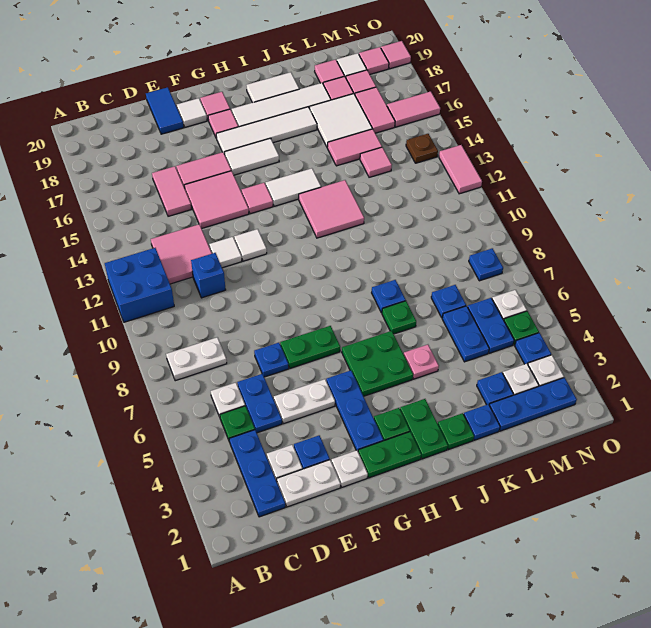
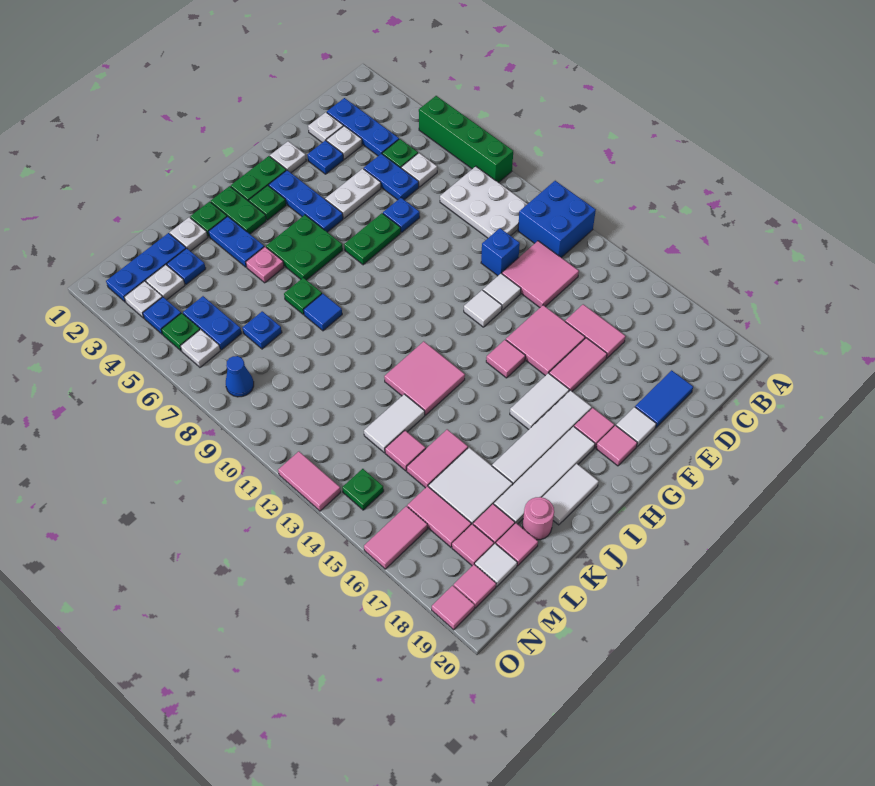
none -> green 1x4 brick [419,96,513,183]
white 1x2 plate [166,337,227,381] -> white 2x3 plate [440,166,527,238]
white 1x2 plate [277,460,341,507] -> white 1x1 plate [308,112,343,143]
blue 1x2 tile [146,87,184,134] -> blue 1x2 tile turned to [635,370,693,428]
white 1x2 tile [266,168,321,206] -> white 1x2 tile moved to [364,394,425,453]
blue 1x1 plate [372,280,406,313] -> blue 1x1 tile [304,294,342,331]
blue 1x1 plate [464,404,500,440] -> white 1x1 plate [170,217,208,251]
none -> pink 1x1 round brick [523,497,554,540]
blue 1x2 plate [442,306,489,362] -> blue 1x2 plate moved to [209,216,264,267]
blue 1x1 plate [469,248,503,281] -> blue 1x1 cone [226,356,254,397]
brown 1x1 plate [406,134,438,163] -> green 1x1 plate [342,469,384,510]

